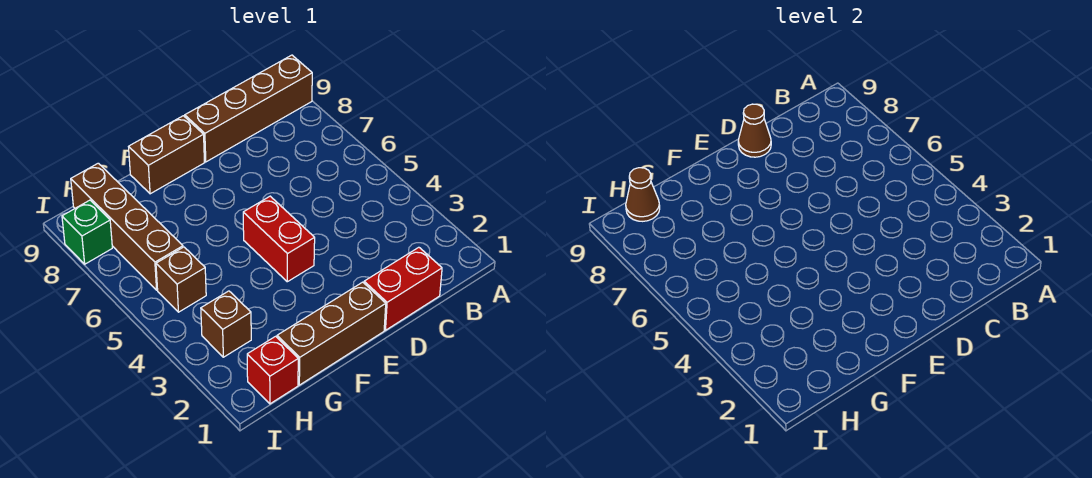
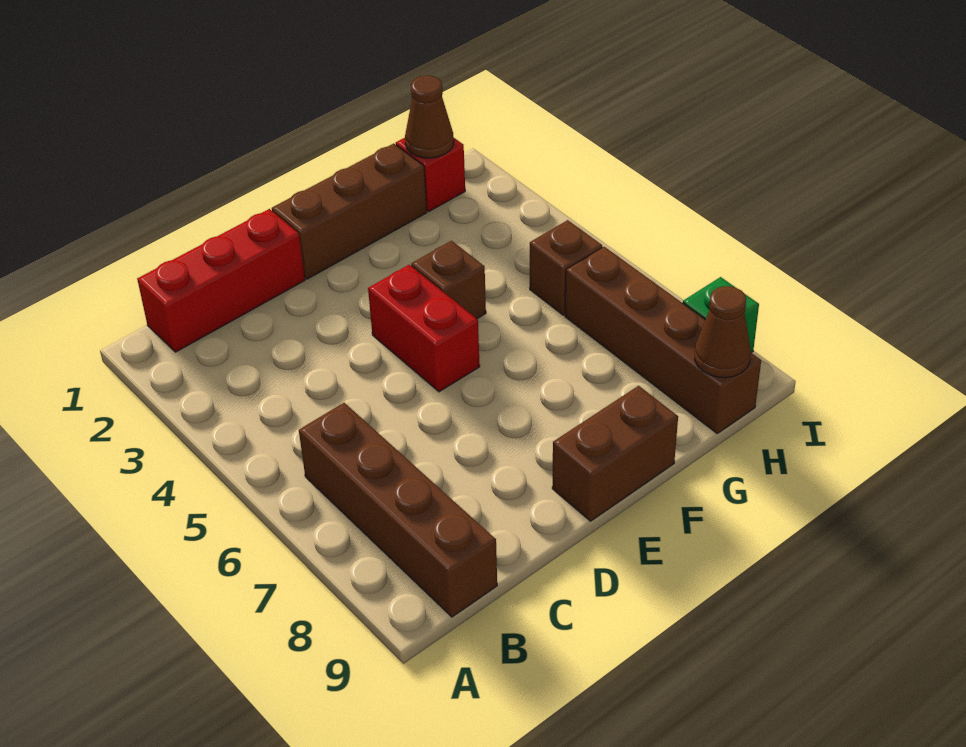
brown 1x4 brick [185,55,312,162] -> brown 1x4 brick turned to [299,403,497,617]
red 1x2 brick [364,247,442,330] -> red 1x3 brick [137,209,305,352]
brown 1x1 cone [738,104,771,157] -> brown 1x1 cone moved to [405,76,454,158]
brown 1x1 brick [201,291,251,357] -> brown 1x1 brick moved to [411,241,486,319]

